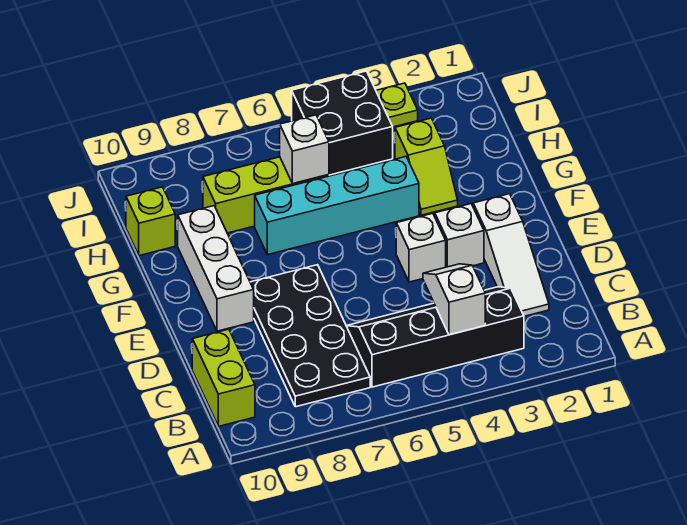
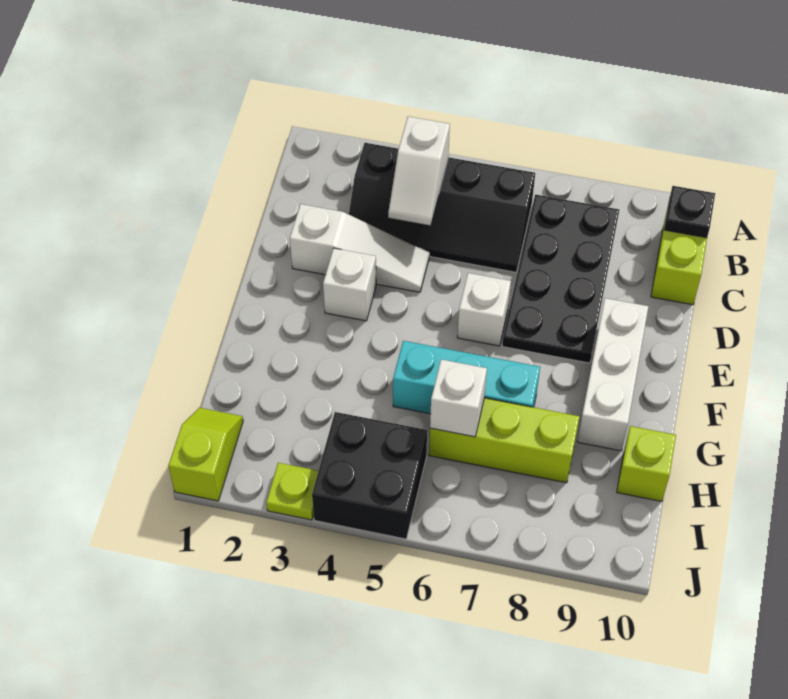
none -> black 1x1 plate [664,186,715,238]
white 1x3 slope [473,194,549,316] -> white 1x3 slope turned to [290,204,429,292]
white 1x1 brick [396,213,446,282] -> white 1x1 brick moved to [457,273,511,346]
lime 1x2 slope [395,118,458,215] -> lime 1x2 slope moved to [168,408,243,501]
cyan 1x4 brick [255,157,419,255] -> cyan 1x3 brick [393,341,540,414]

